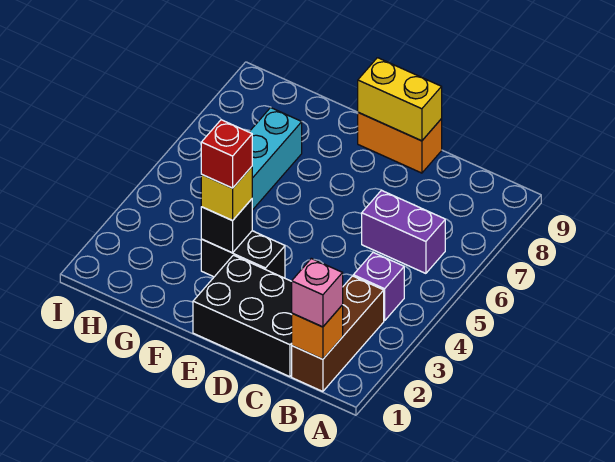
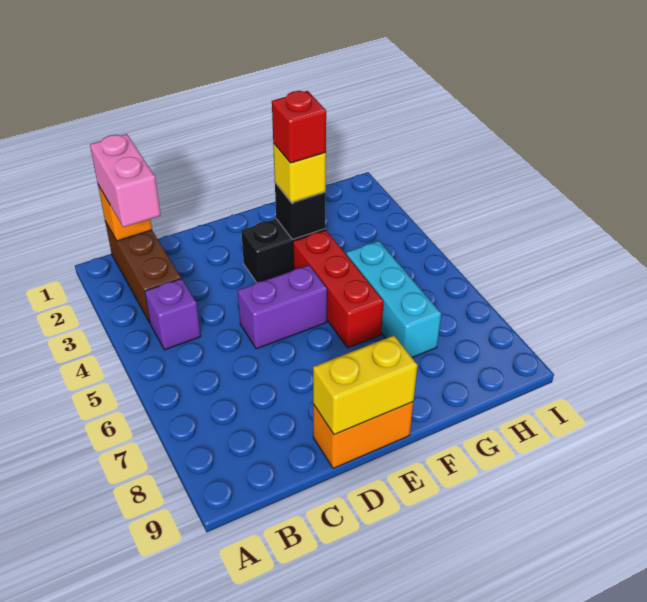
pink 1x1 brick [292,258,343,327] -> pink 1x2 brick [90,134,161,227]
purple 1x2 brick [362,190,445,273] -> purple 1x2 brick moved to [238,265,327,349]
black 2x3 brick [193,255,292,377] -> none
none -> red 1x3 brick [293,230,383,348]

